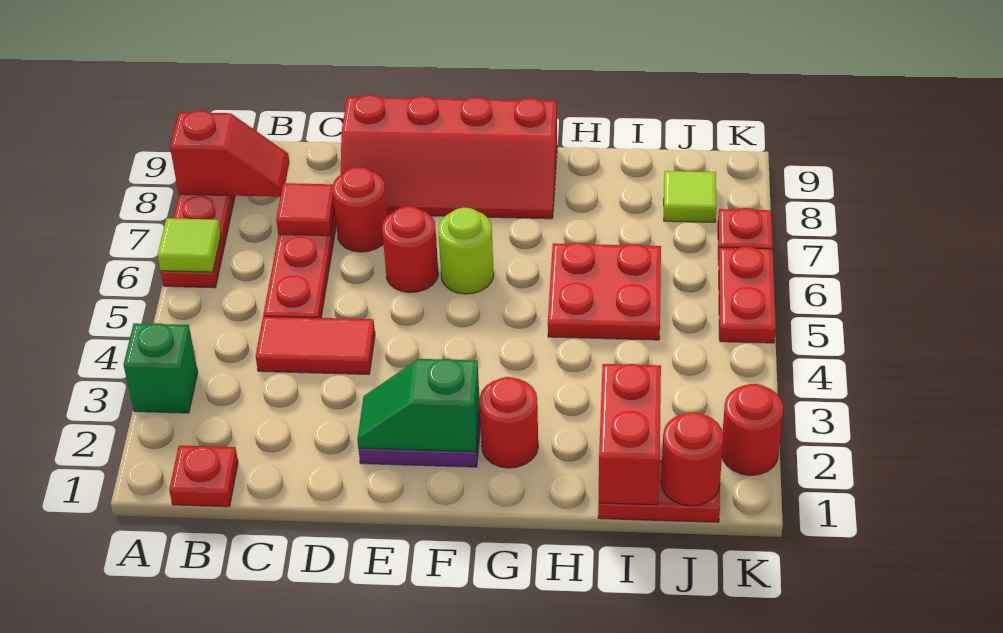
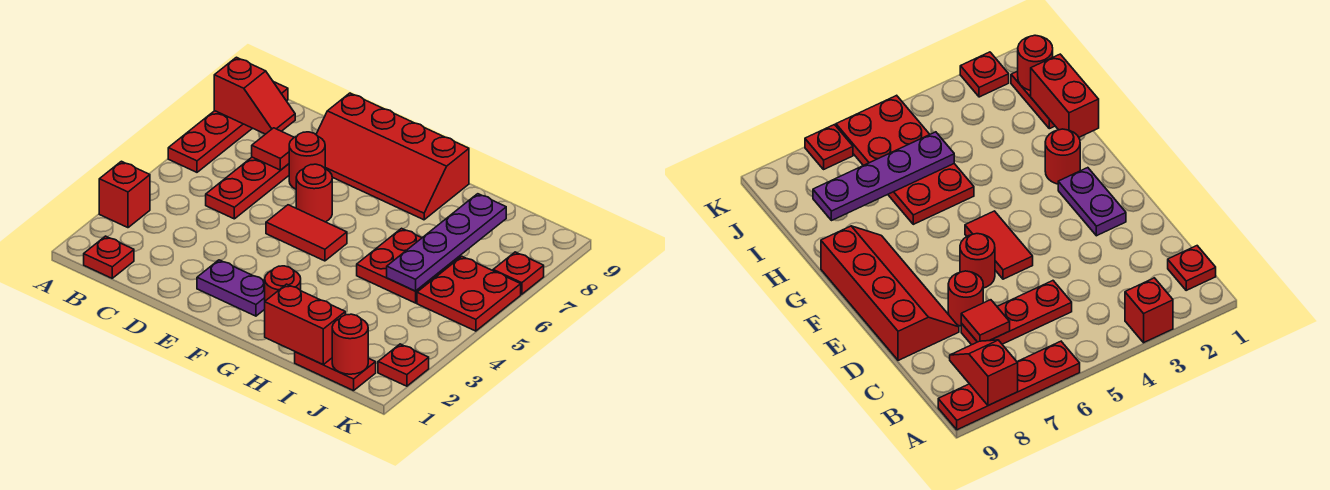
green 1x1 brick [124,323,198,413] -> red 1x1 brick [99,161,150,228]
lime 1x1 tile [157,218,221,272] -> none
red 1x2 tile [256,316,375,374] -> red 1x2 tile moved to [266,205,347,261]
green 1x2 slope [357,359,480,452] -> none
lime 1x1 round brick [438,208,494,294] -> none
red 1x2 brick [599,364,661,505] -> red 1x2 brick turned to [265,284,345,364]
none -> purple 1x4 plate [387,194,506,291]
lime 1x1 tile [664,171,716,222] -> none
red 1x1 round brick [722,384,783,475] -> red 1x1 plate [378,344,429,386]
red 1x2 plate [718,247,776,343] -> red 2x2 plate [417,257,521,331]

